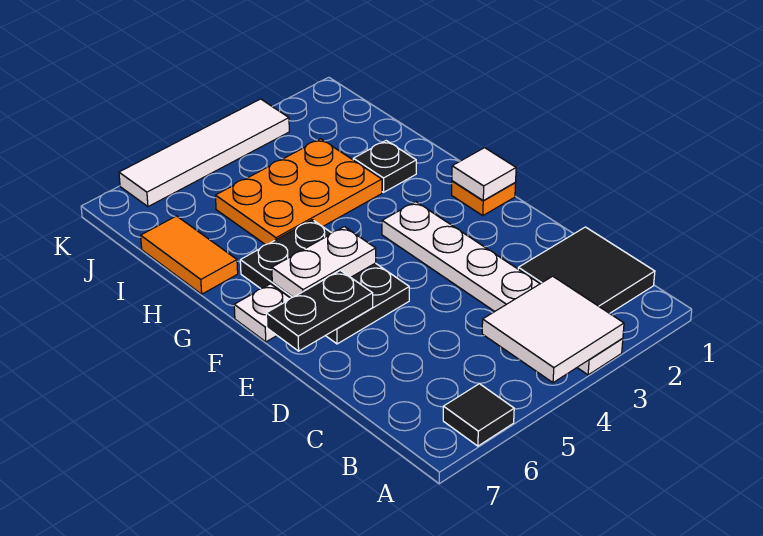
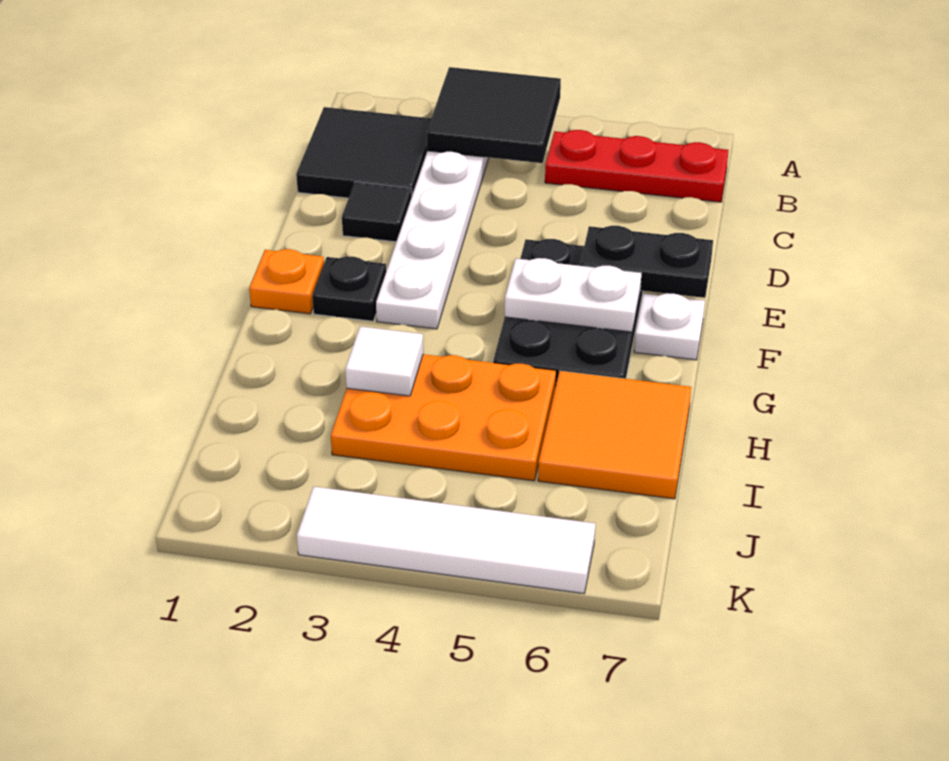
white 2x2 tile [482,276,624,383] -> black 2x2 tile [427,67,561,163]
black 1x1 tile [443,384,514,446] -> black 1x1 tile moved to [342,182,412,242]
none -> red 1x3 plate [545,130,729,202]
white 1x1 tile [452,148,516,200] -> white 1x1 tile moved to [345,326,423,396]
black 1x1 plate [353,141,416,192] -> black 1x1 plate moved to [312,257,386,321]
orange 1x2 tile [141,216,238,294] -> orange 2x2 tile [538,371,691,499]

